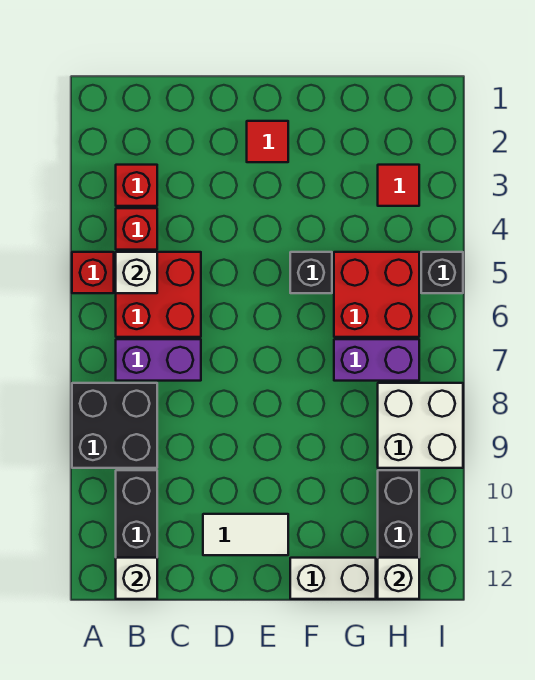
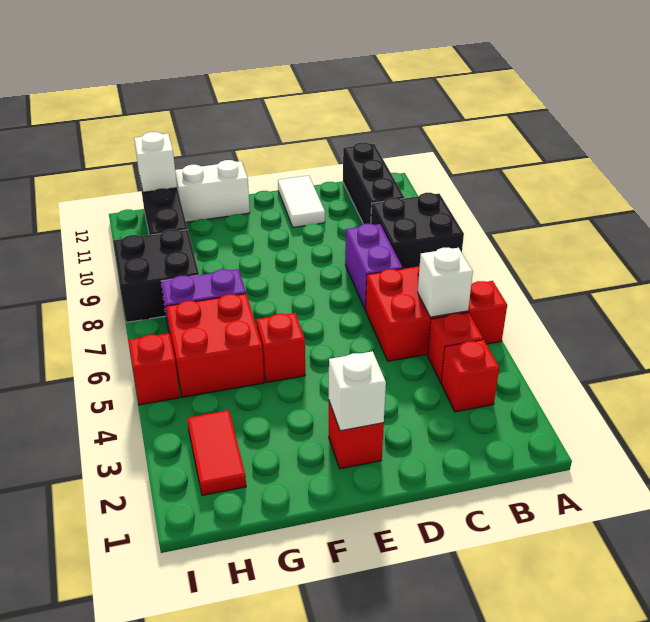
purple 1x2 brick [116,339,201,381] -> purple 1x2 brick turned to [345,224,403,310]
white 1x1 brick [116,558,157,599] -> white 1x1 brick moved to [329,351,386,431]
white 1x2 tile [203,514,288,555] -> white 1x2 tile turned to [278,176,325,227]
red 1x1 tile [247,121,288,162] -> red 1x1 brick [329,402,384,469]
black 1x1 brick [290,252,332,293] -> red 1x1 brick [256,313,305,383]
red 1x1 tile [378,165,419,206] -> red 1x2 tile [187,410,246,495]
white 2x2 brick [378,383,463,468] -> black 2x2 brick [113,229,199,322]
black 1x1 brick [421,252,463,293] -> red 1x1 brick [128,333,180,405]

